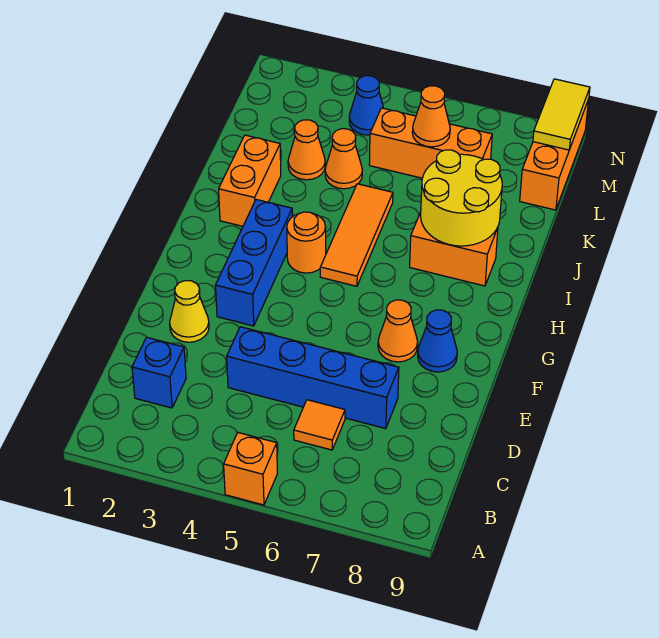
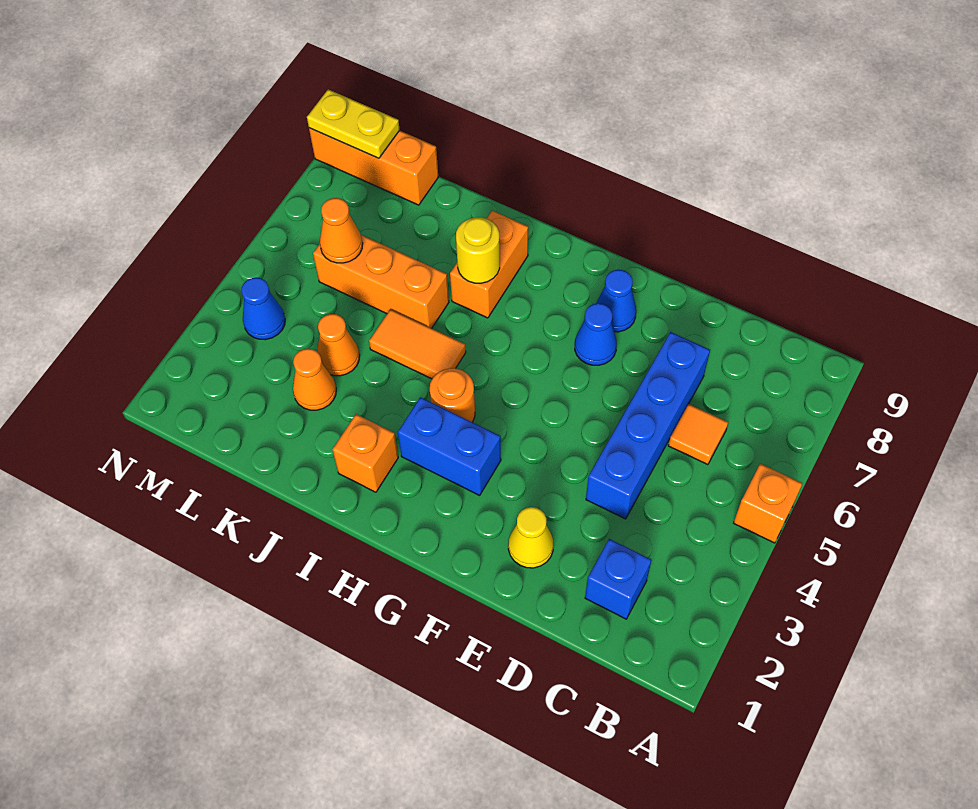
blue 1x3 brick [215,200,292,326] -> blue 1x2 brick [398,397,501,495]
orange 1x1 cone [378,300,418,362] -> blue 1x1 cone [575,303,617,365]
orange 1x3 tile [320,184,393,286] -> orange 1x2 tile [369,309,466,379]
orange 1x2 brick [219,135,281,226] -> orange 1x1 brick [332,414,398,492]
yellow 2x2 round brick [421,150,502,246] -> yellow 1x1 round brick [456,217,500,283]
orange 1x3 brick [369,108,492,178] -> orange 1x3 brick turned to [313,235,449,328]
yellow 1x2 tile [533,79,590,150] -> yellow 1x2 plate [307,89,400,158]

